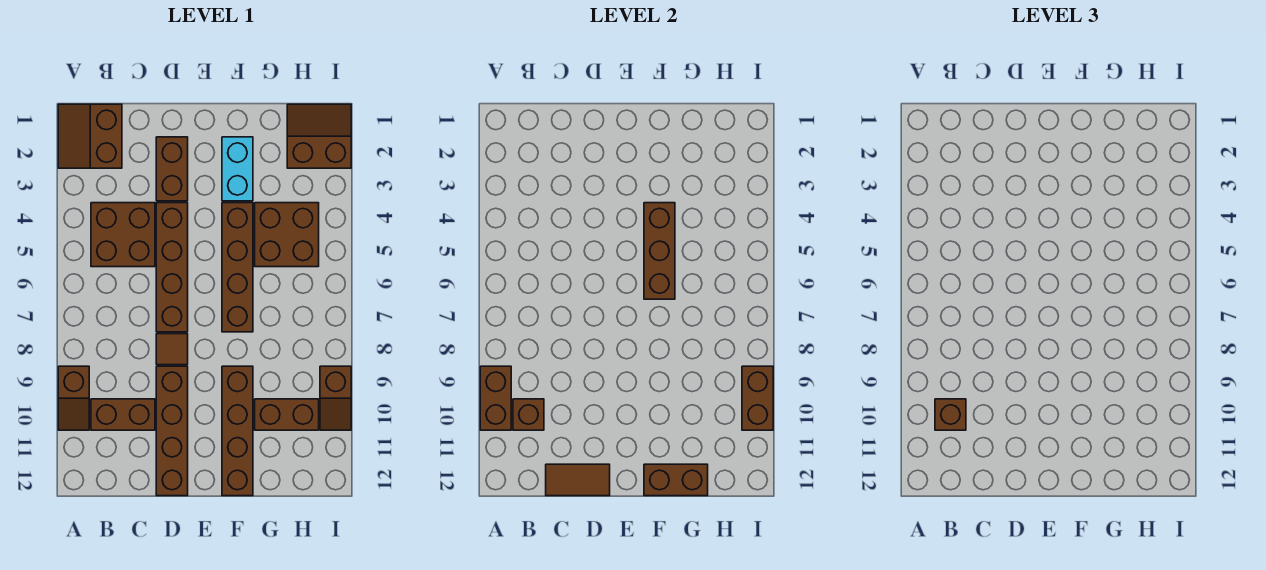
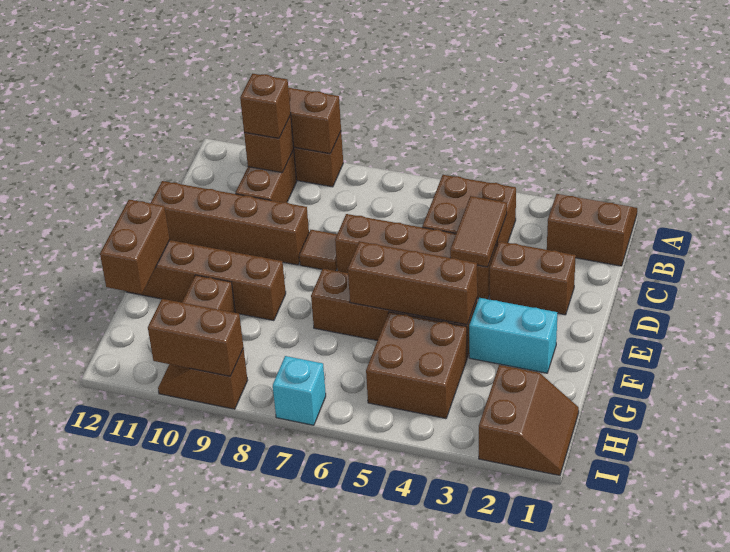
brown 1x2 tile [546,464,610,496] -> brown 1x2 tile moved to [450,196,507,267]
none -> cyan 1x1 brick [273,356,326,425]

